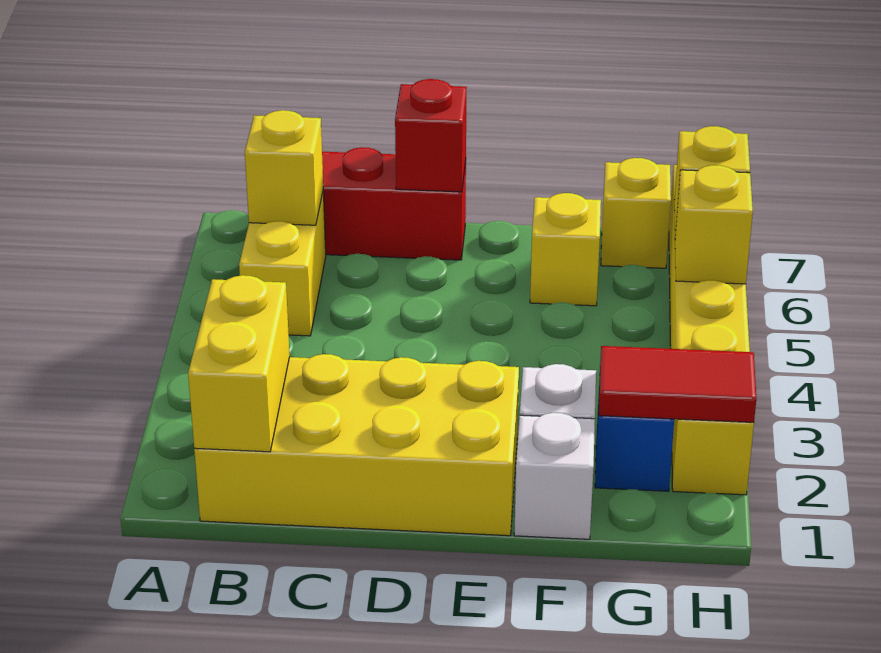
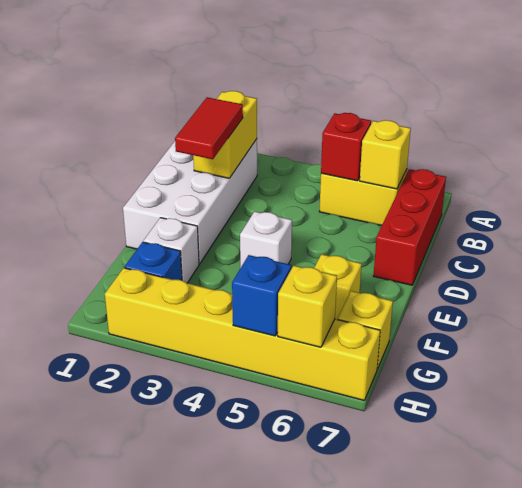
yellow 2x4 brick [194,354,519,536] -> white 2x4 brick [123,139,257,264]
yellow 1x2 brick [188,275,290,452] -> yellow 1x2 brick turned to [193,91,257,178]
red 1x1 brick [395,79,467,192] -> red 1x1 brick moved to [321,113,371,181]
white 1x1 brick [514,413,595,539] -> white 1x1 brick moved to [240,211,292,268]
red 1x2 tile [599,346,756,423] -> red 1x2 tile moved to [175,97,243,159]
yellow 1x1 brick [675,165,753,284] -> blue 1x1 brick [232,255,291,336]

